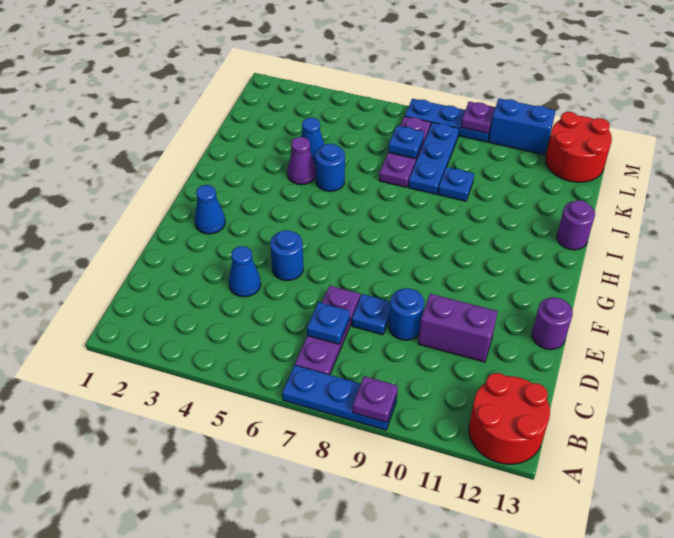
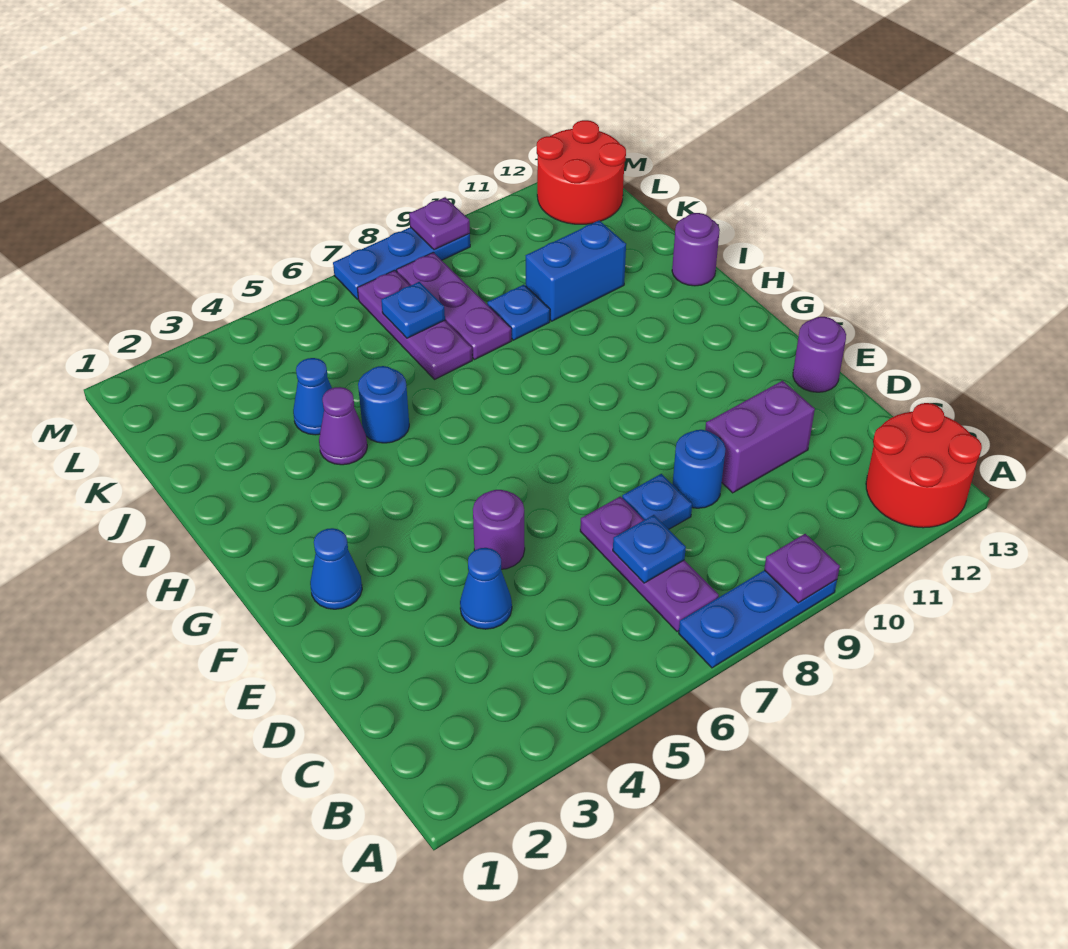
blue 1x1 round brick [270,230,303,281] -> purple 1x1 round brick [473,490,525,569]
blue 1x3 plate [408,122,459,194] -> purple 1x3 plate [397,252,511,360]
blue 1x2 brick [488,98,555,155] -> blue 1x2 brick moved to [526,220,626,321]

